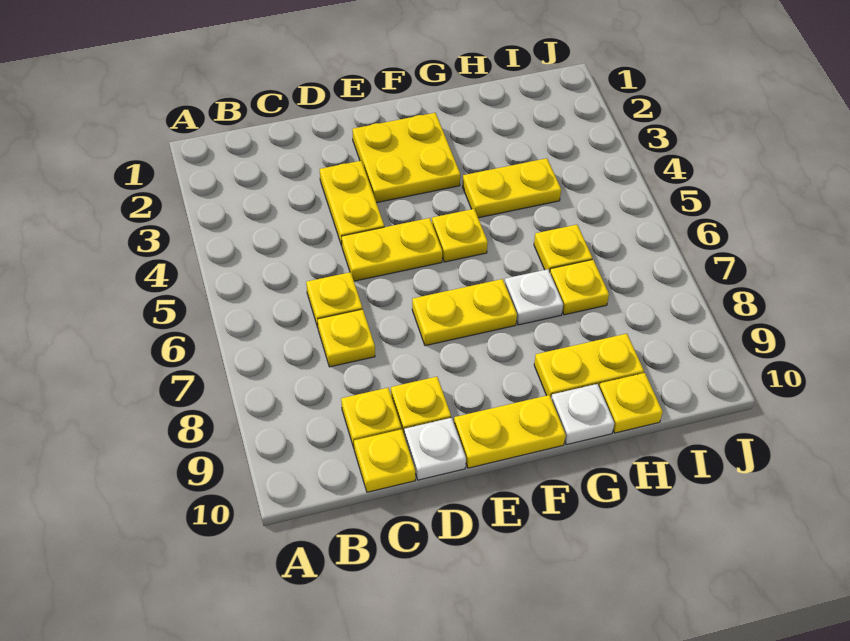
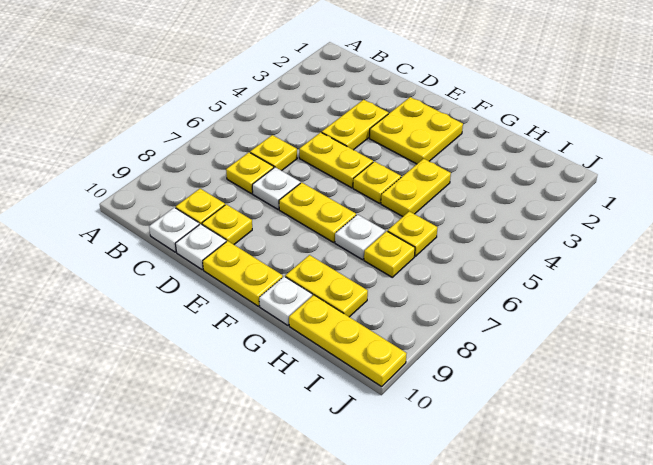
yellow 1x1 plate [354,429,415,492] -> white 1x1 plate [149,207,199,252]
none -> white 1x1 plate [252,167,300,209]
yellow 1x2 plate [463,158,561,218] -> yellow 1x2 plate turned to [381,159,451,217]
yellow 1x1 plate [599,373,663,433] -> yellow 1x3 plate [289,295,407,387]

